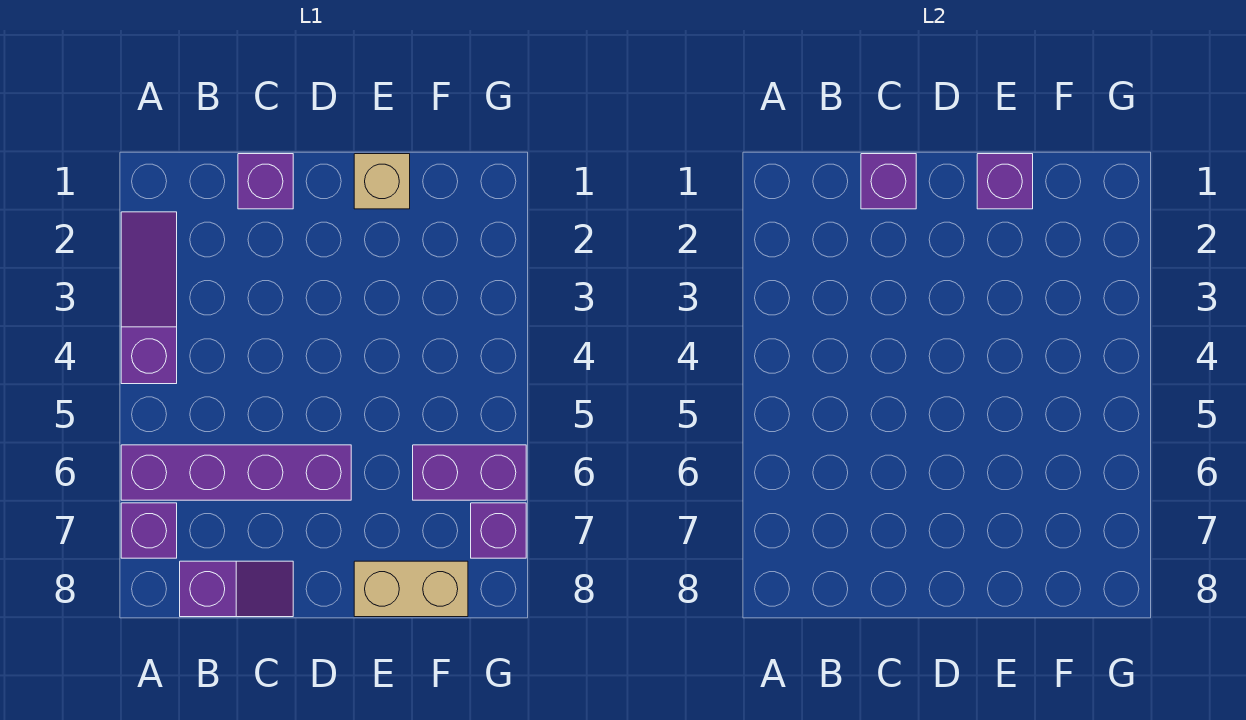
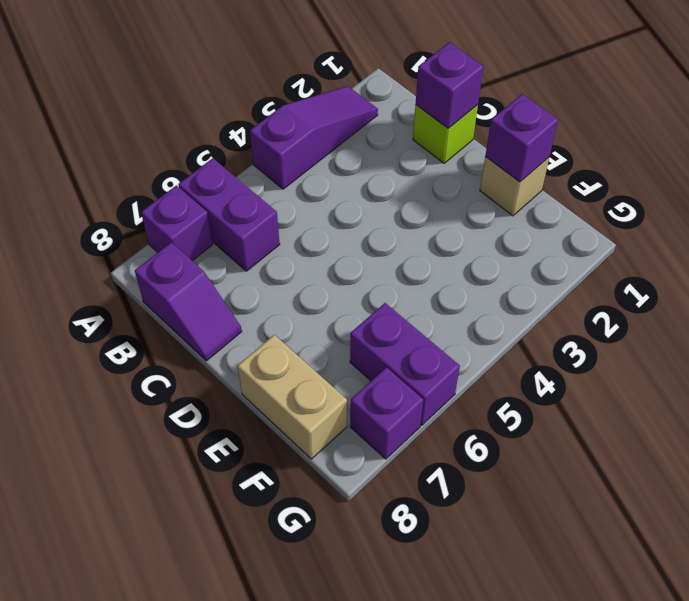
purple 1x4 brick [121,445,351,500] -> purple 1x2 brick [178,158,280,271]
purple 1x1 brick [238,154,293,209] -> lime 1x1 brick [413,105,478,163]

